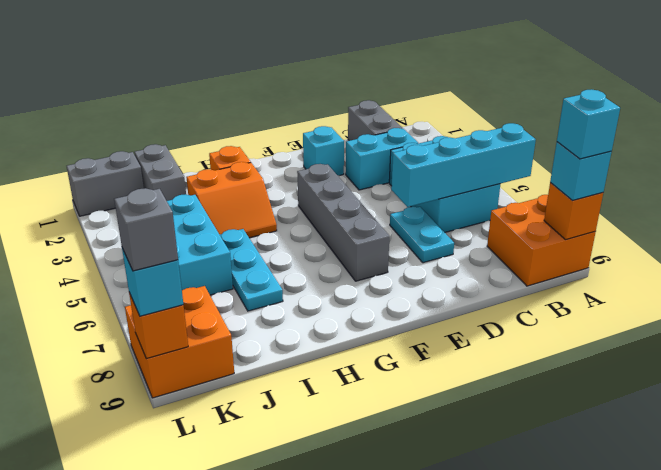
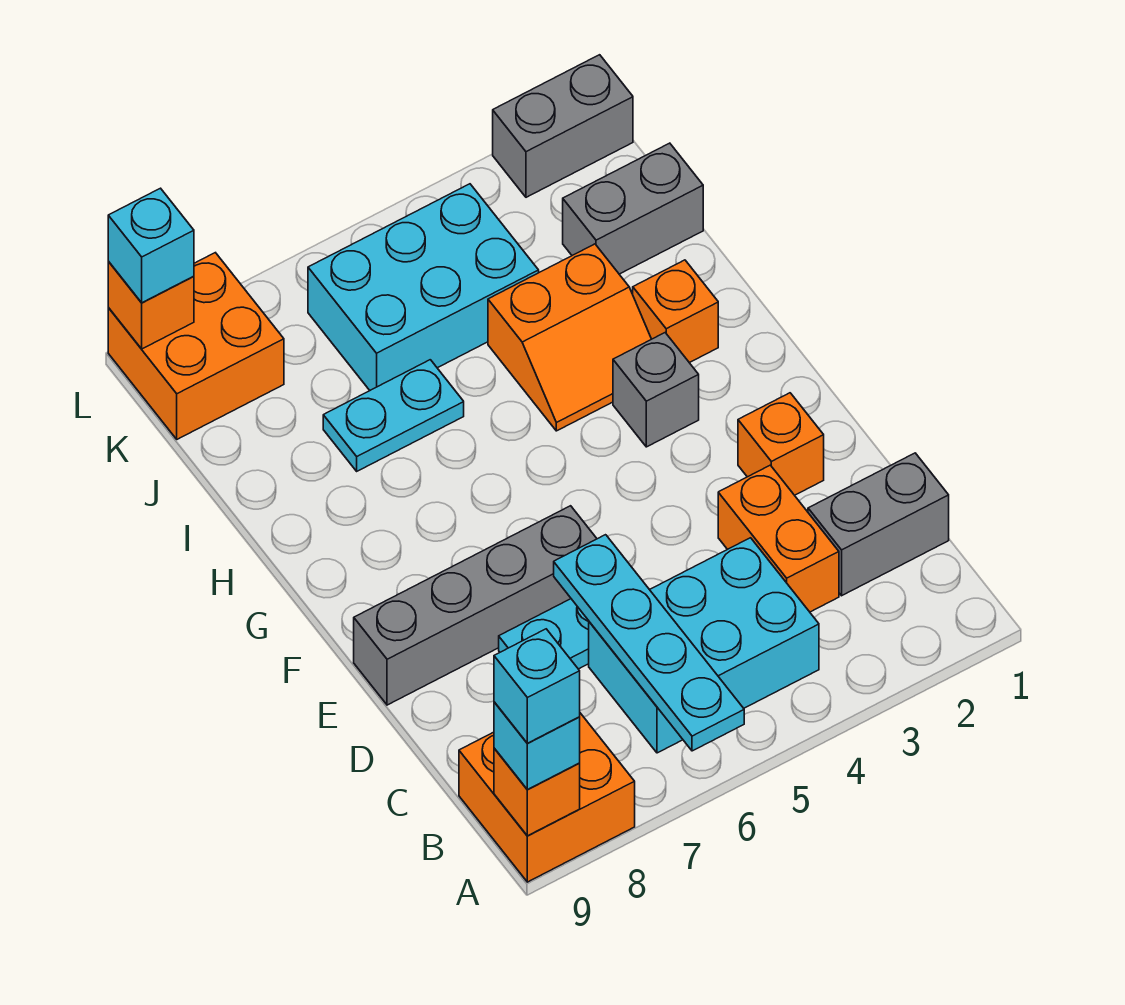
cyan 1x4 brick [391,123,536,207] -> cyan 1x4 plate [554,535,744,751]
cyan 1x2 brick [346,128,418,190] -> orange 1x2 brick [718,465,839,612]
cyan 1x1 brick [303,126,344,176] -> orange 1x1 brick [738,393,824,495]
grey 1x4 brick [297,164,389,281] -> grey 1x4 brick moved to [354,506,597,705]
orange 2x2 slope [186,162,277,238] -> orange 2x2 slope turned to [488,244,651,431]
cyan 1x3 plate [220,229,283,311] -> cyan 1x2 plate [323,360,464,471]
grey 1x2 brick [67,151,144,216] -> grey 1x2 brick turned to [493,55,633,197]
grey 1x1 brick [114,188,178,271] -> grey 1x1 brick moved to [613,333,699,447]

